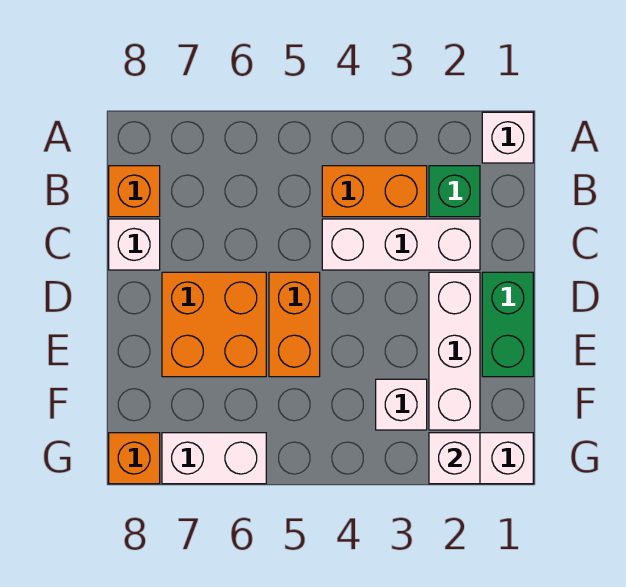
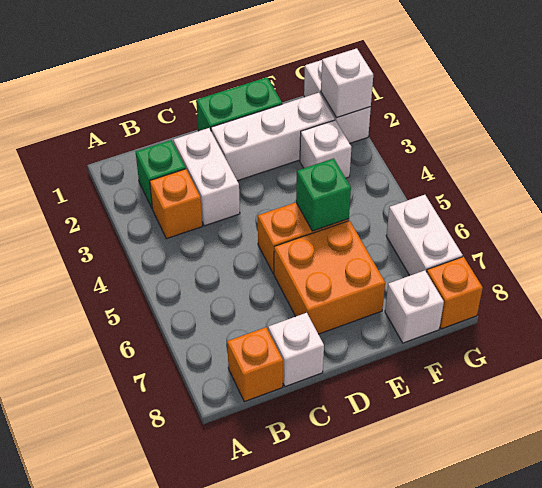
white 1x1 brick [482,112,533,163] -> white 1x1 brick moved to [385,270,444,343]
orange 1x2 brick [322,166,427,217] -> orange 1x1 brick [150,169,202,239]
white 1x3 brick [322,219,480,270] -> white 1x2 brick [174,128,240,226]
none -> green 1x1 brick [296,158,351,231]

